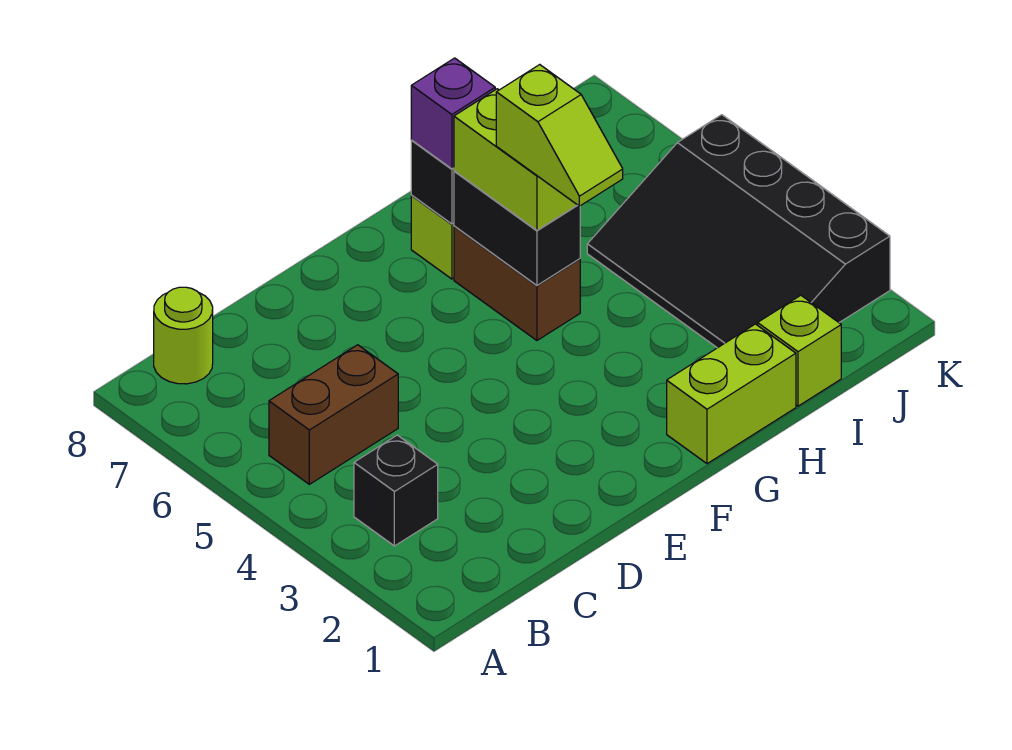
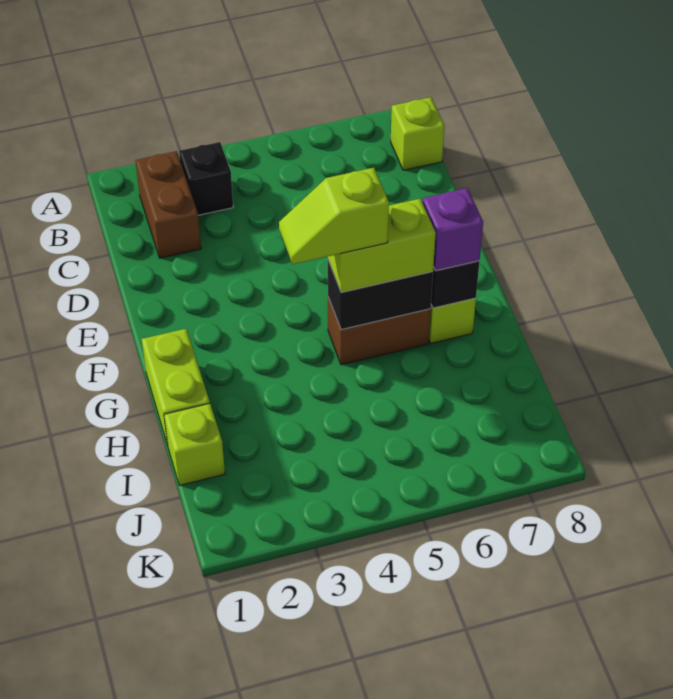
brown 1x2 brick [269,345,398,484] -> brown 1x2 brick moved to [135,151,201,258]
lime 1x1 round brick [154,287,213,384] -> lime 1x1 brick [391,97,444,170]
black 3x4 slope [587,115,890,348] -> none

